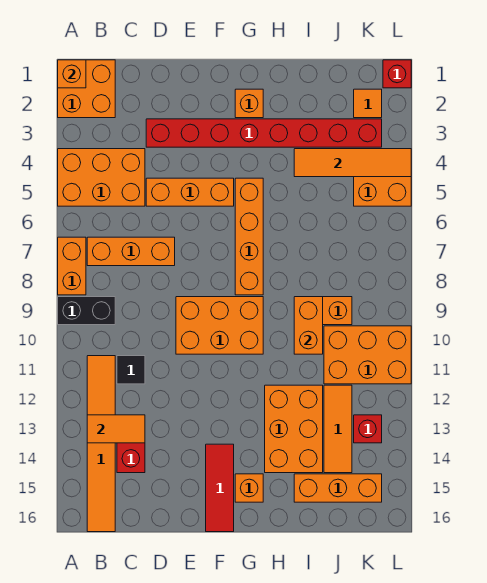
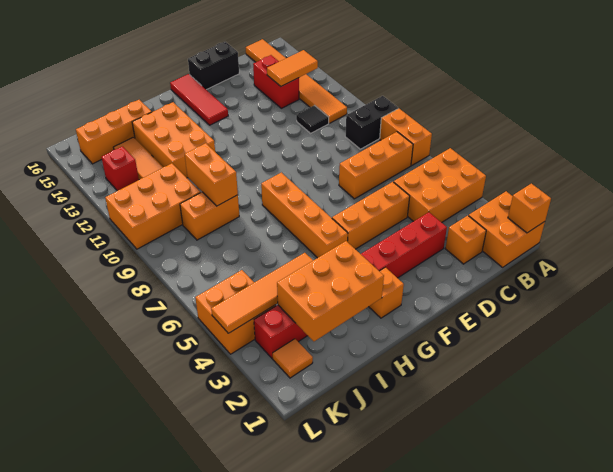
none -> black 1x2 brick [188,42,239,90]
orange 2x3 brick [176,297,263,354] -> orange 2x3 brick moved to [277,241,384,341]
orange 1x1 brick [235,474,263,502] -> orange 1x1 brick moved to [445,216,486,264]
red 1x1 brick [383,60,411,88] -> none

